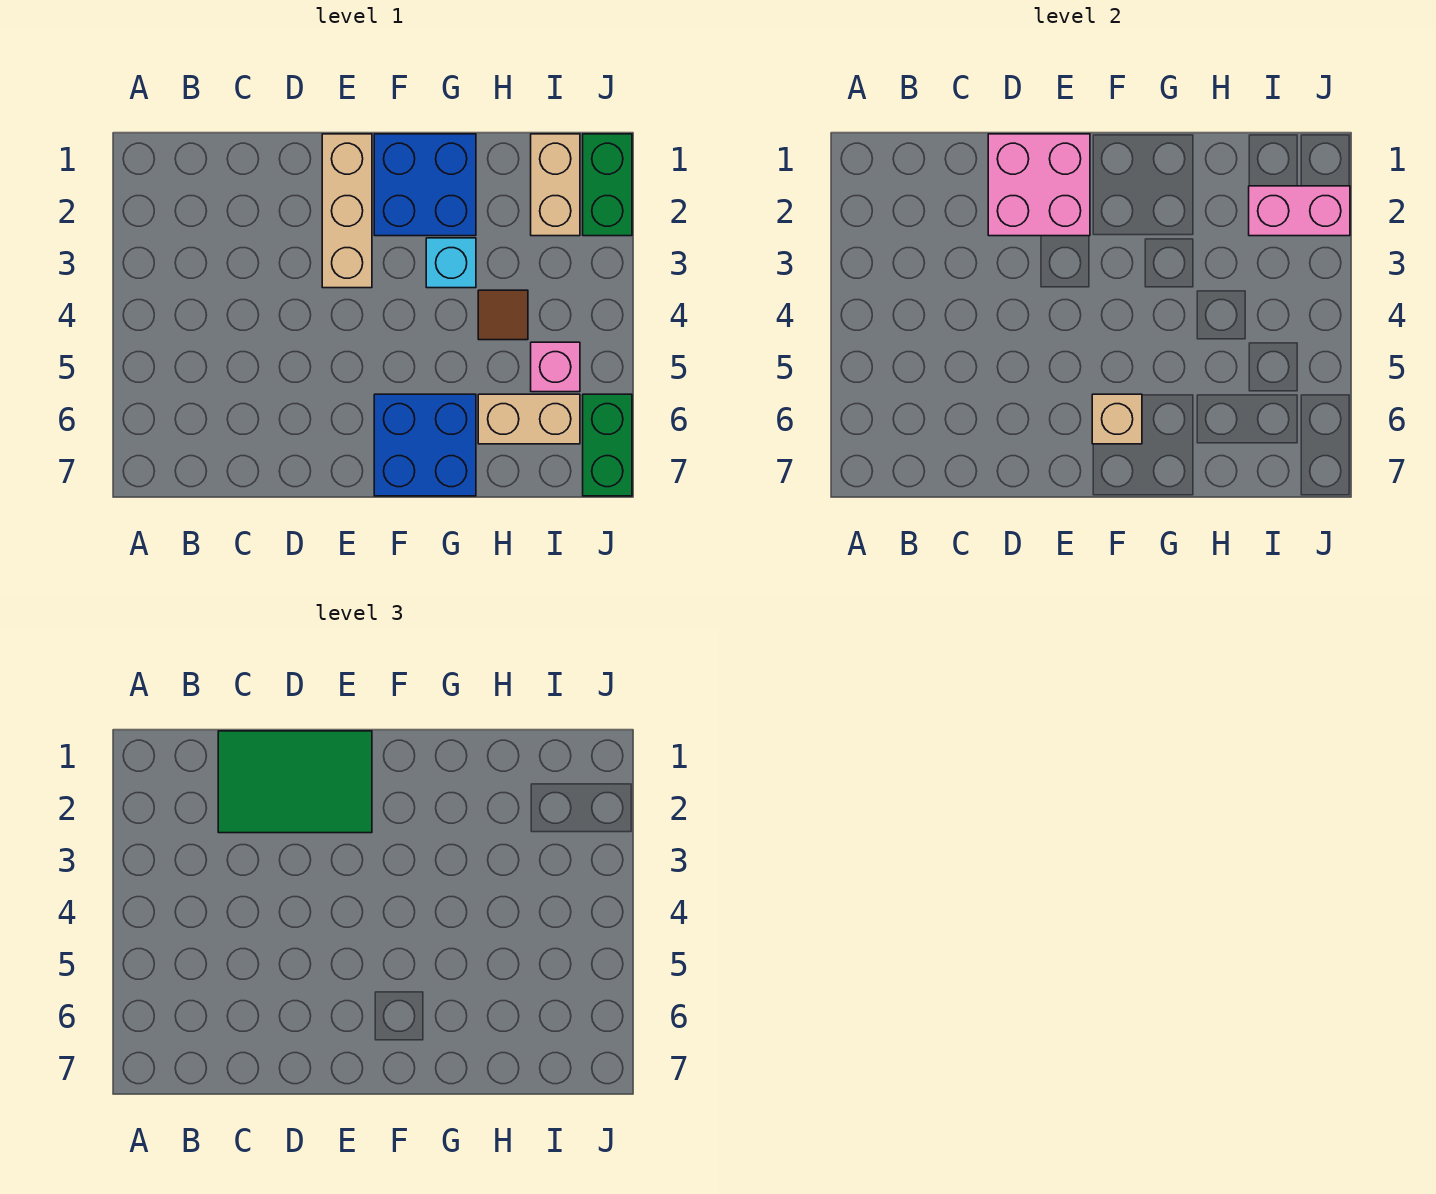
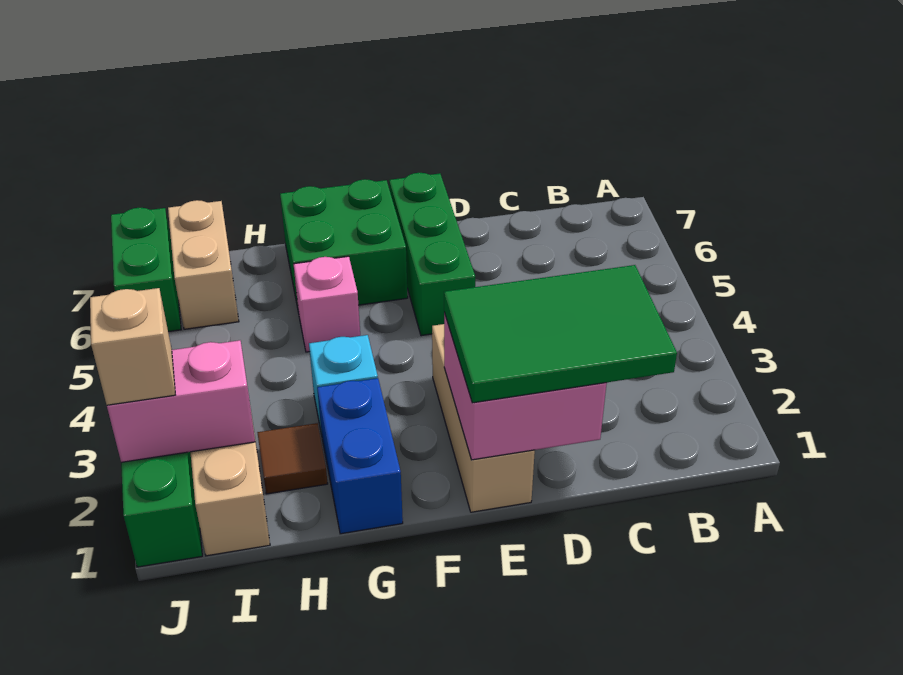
none -> green 1x3 brick [389,173,475,336]
blue 2x2 brick [374,134,476,236] -> blue 1x2 brick [317,378,403,534]
blue 2x2 brick [374,394,476,496] -> green 2x2 brick [280,179,408,313]
tan 1x1 brick [1092,394,1142,444] -> tan 1x1 brick moved to [90,288,175,405]
brown 1x1 tile [478,290,528,340] -> brown 1x1 tile moved to [257,423,328,494]
tan 1x2 brick [478,394,580,444] -> tan 1x2 brick turned to [168,200,239,329]
pink 1x1 brick [531,342,580,392] -> pink 1x1 brick moved to [294,256,360,352]

